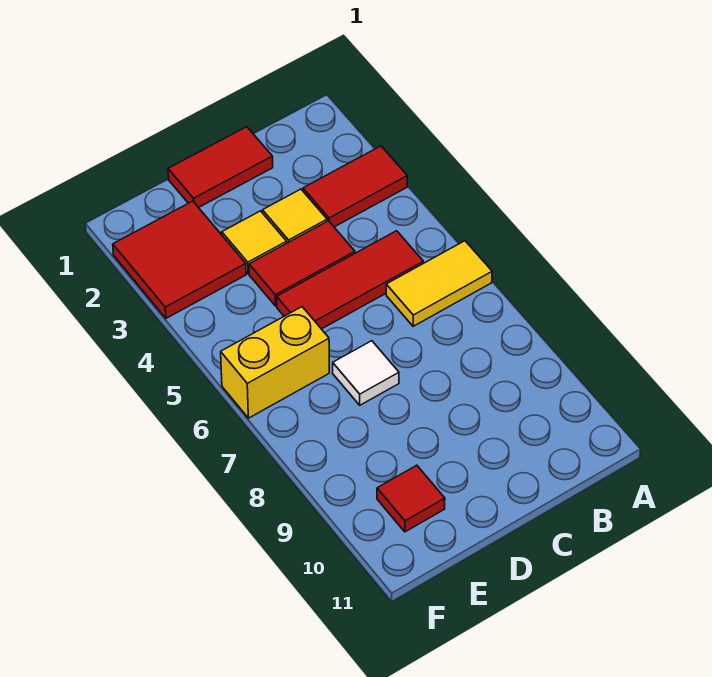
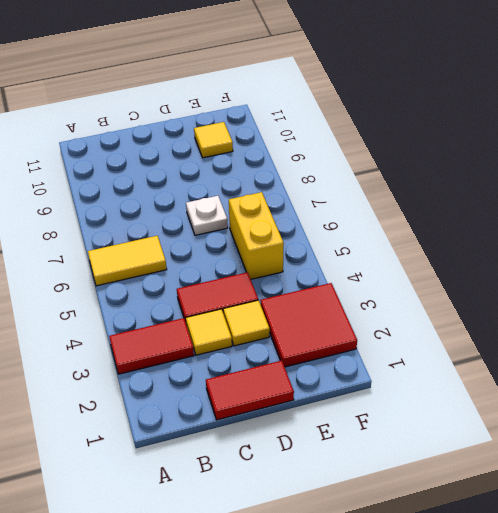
red 1x3 tile [277,231,423,329] -> none
white 1x1 tile [333,341,399,405] -> white 1x1 plate [186,196,228,235]
yellow 1x2 brick [221,307,329,418] -> yellow 1x2 brick turned to [229,192,284,279]
red 1x1 tile [377,465,445,532] -> yellow 1x1 tile [194,122,233,158]

